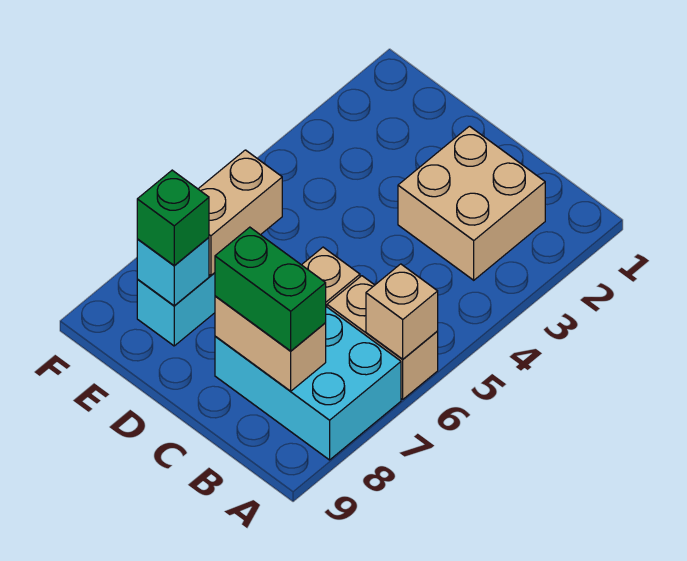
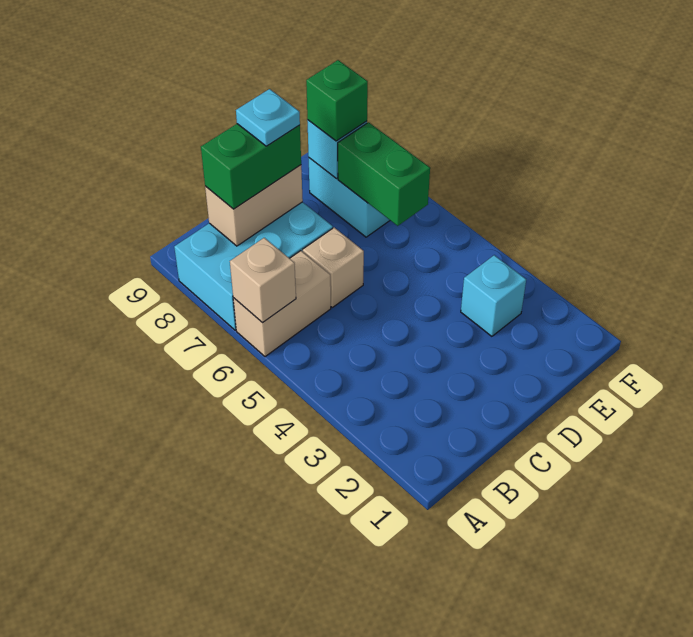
tan 2x2 brick [398,126,545,280] -> none
none -> cyan 1x1 plate [236,89,300,146]
none -> cyan 1x1 brick [461,255,526,336]
tan 1x2 brick [199,150,282,276] -> green 1x2 brick [338,122,430,226]

